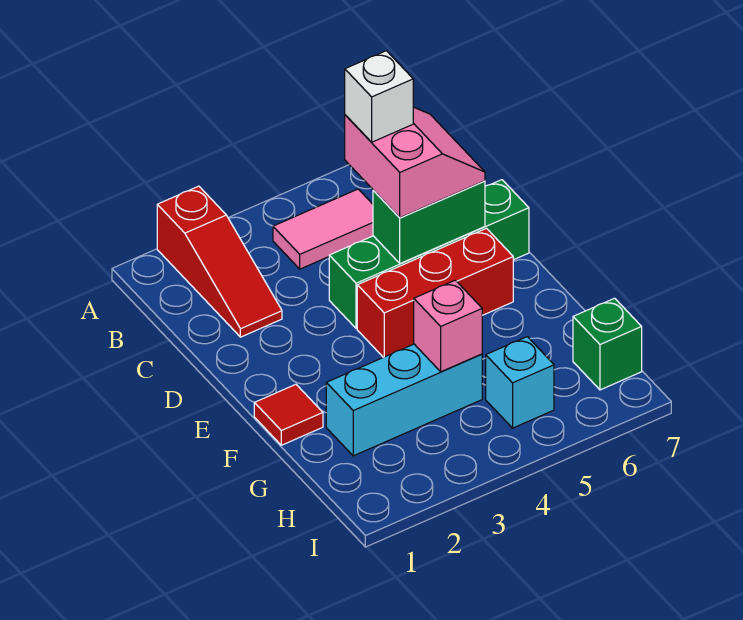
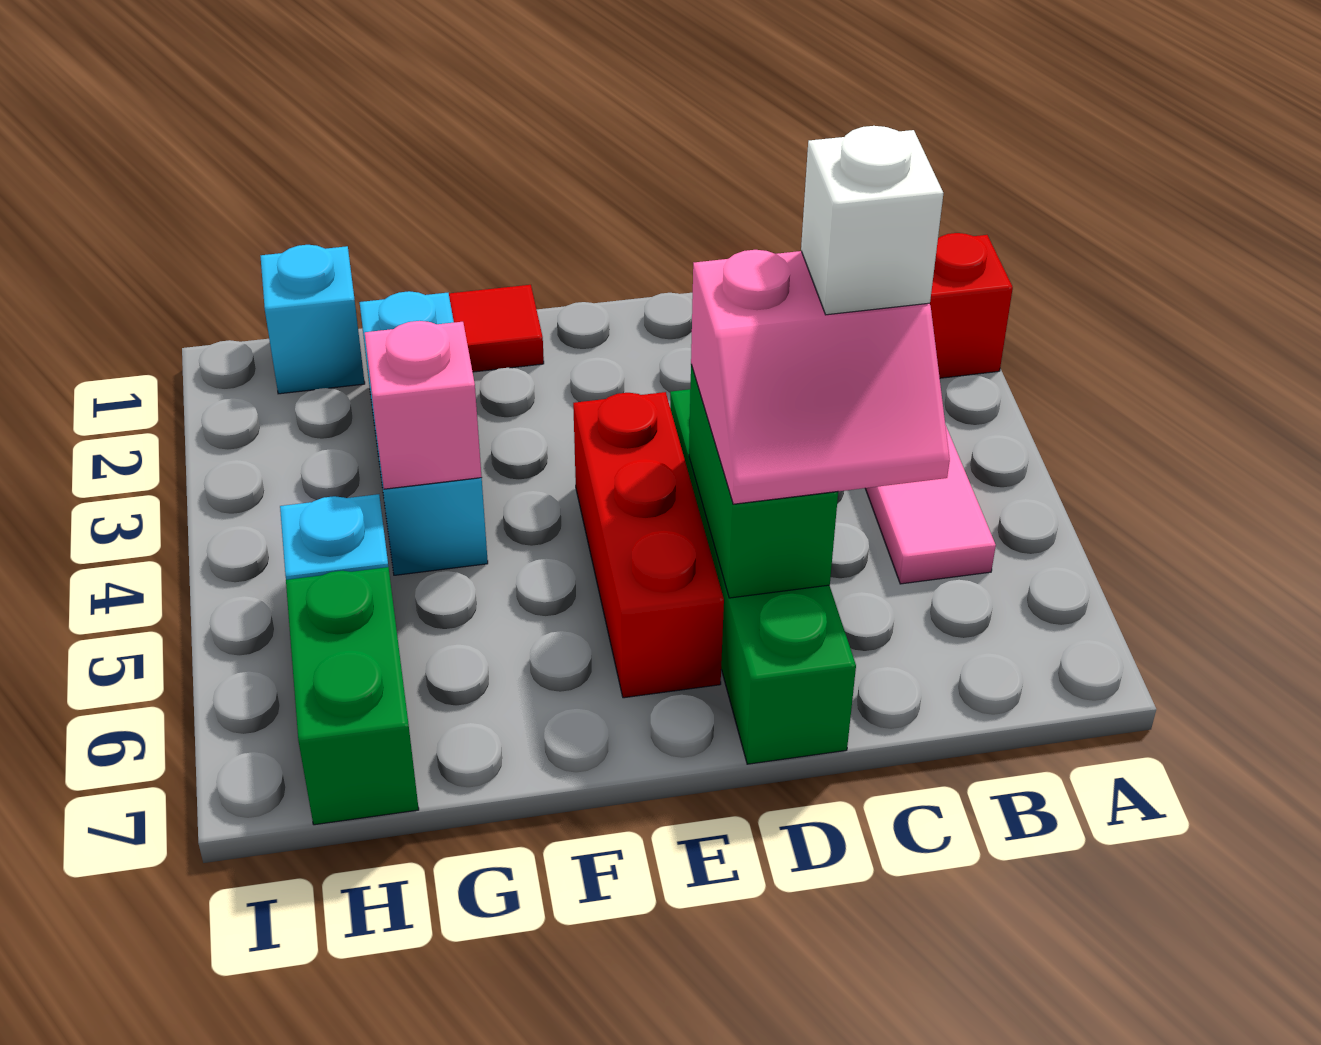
none -> cyan 1x1 brick [261,245,365,394]
green 1x1 brick [573,298,642,390] -> green 1x2 brick [286,567,419,825]

